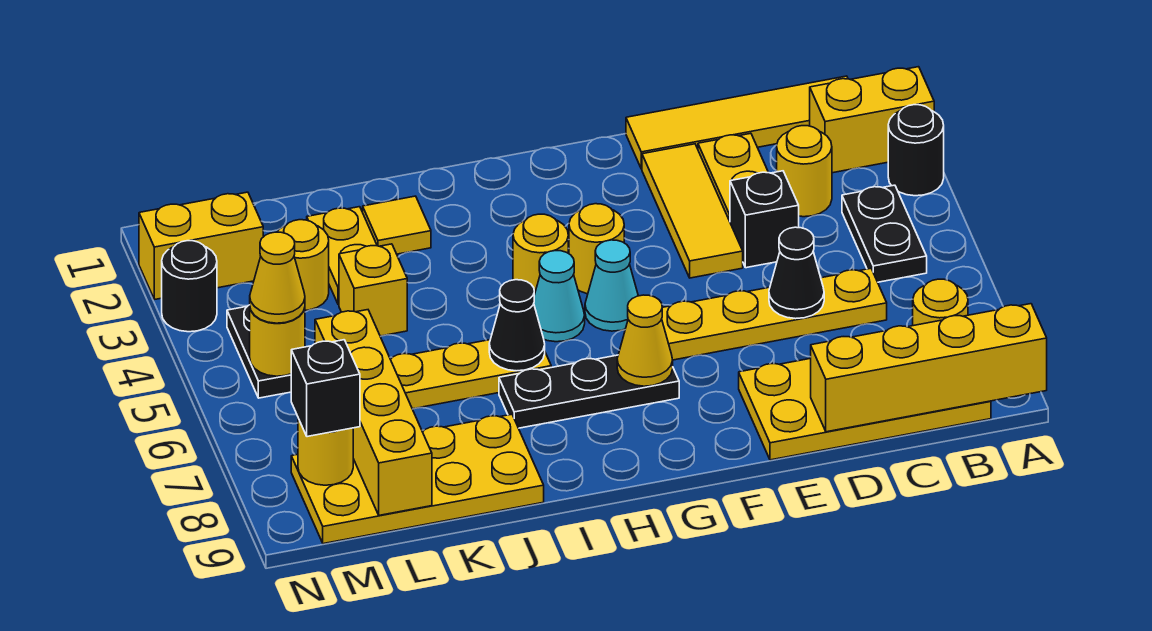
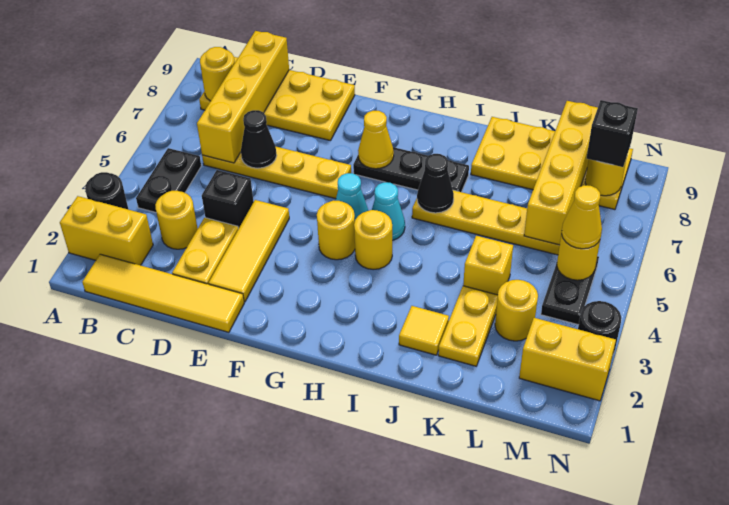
yellow 1x4 brick [811,304,1047,432] -> yellow 1x4 brick turned to [197,31,289,163]

